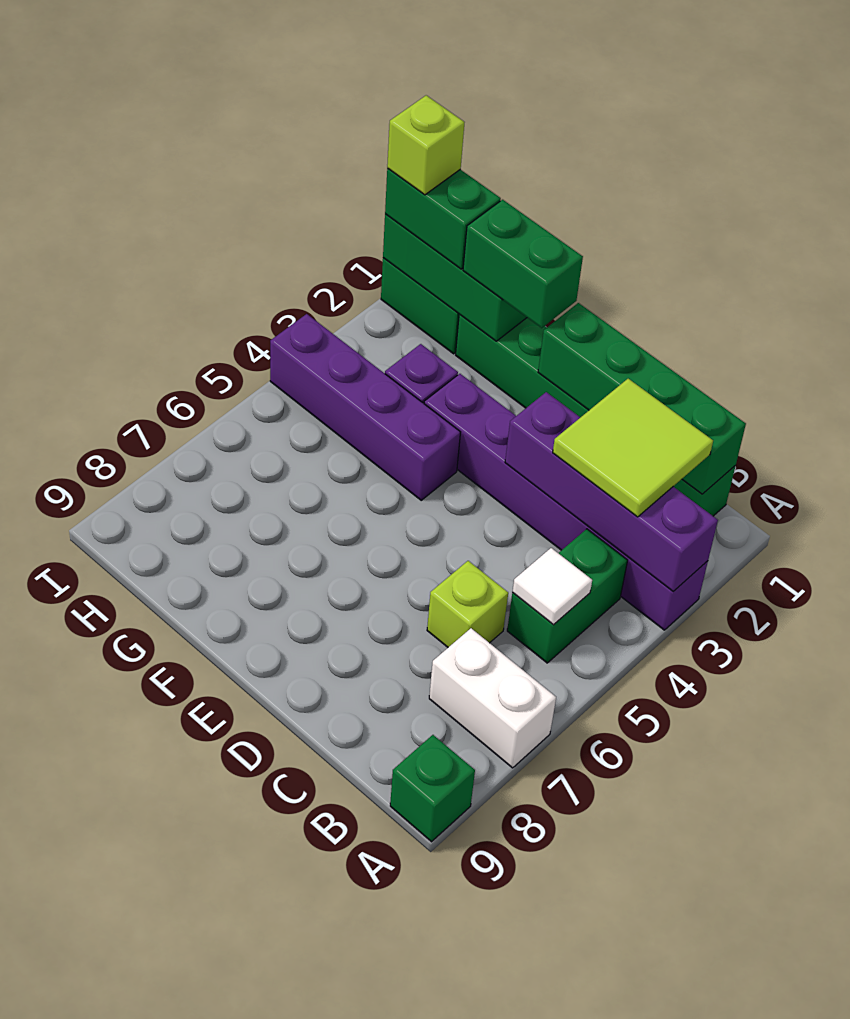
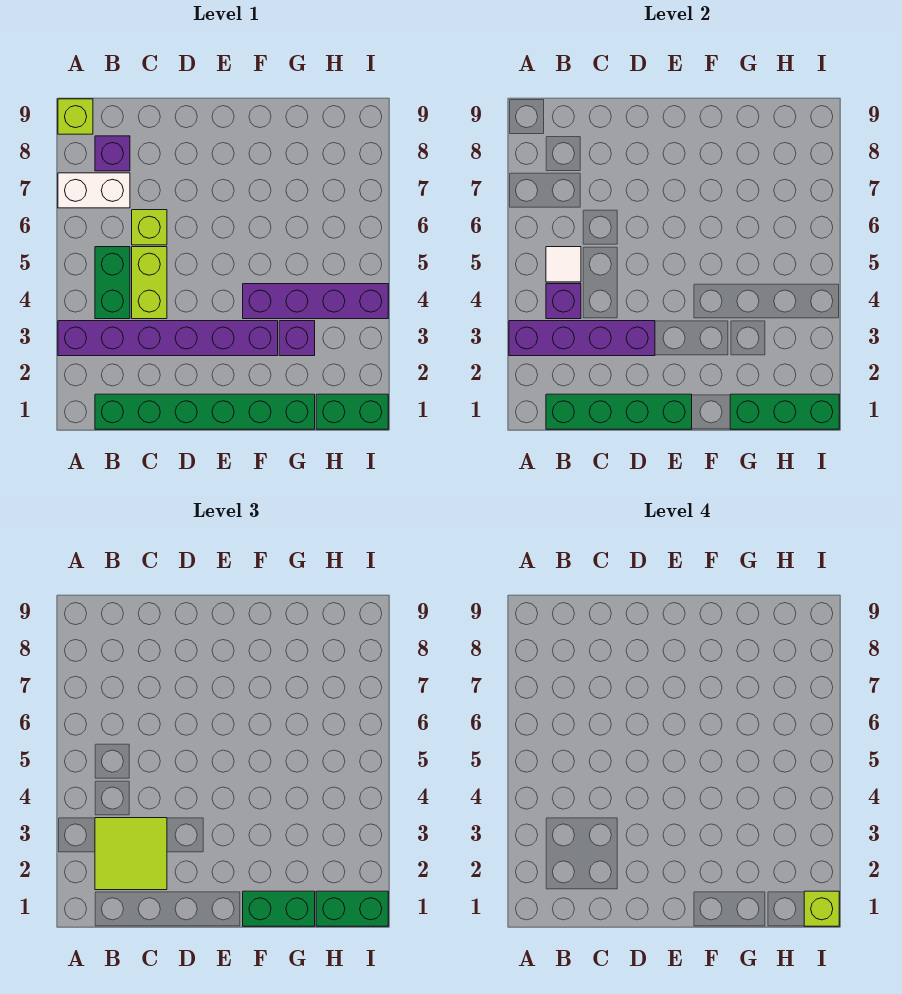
green 1x1 brick [390,735,475,842] -> lime 1x1 brick [58,99,93,134]
none -> purple 1x1 brick [546,284,581,319]
none -> purple 1x1 brick [95,136,130,171]
none -> lime 1x2 brick [132,247,167,319]

